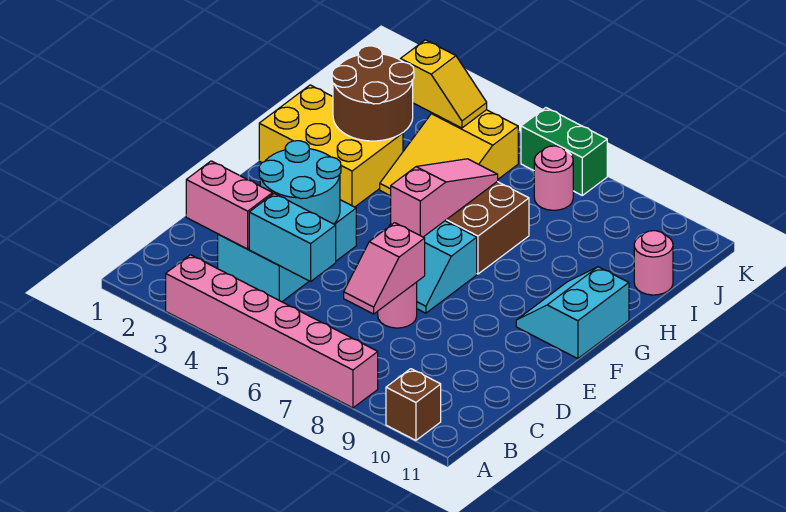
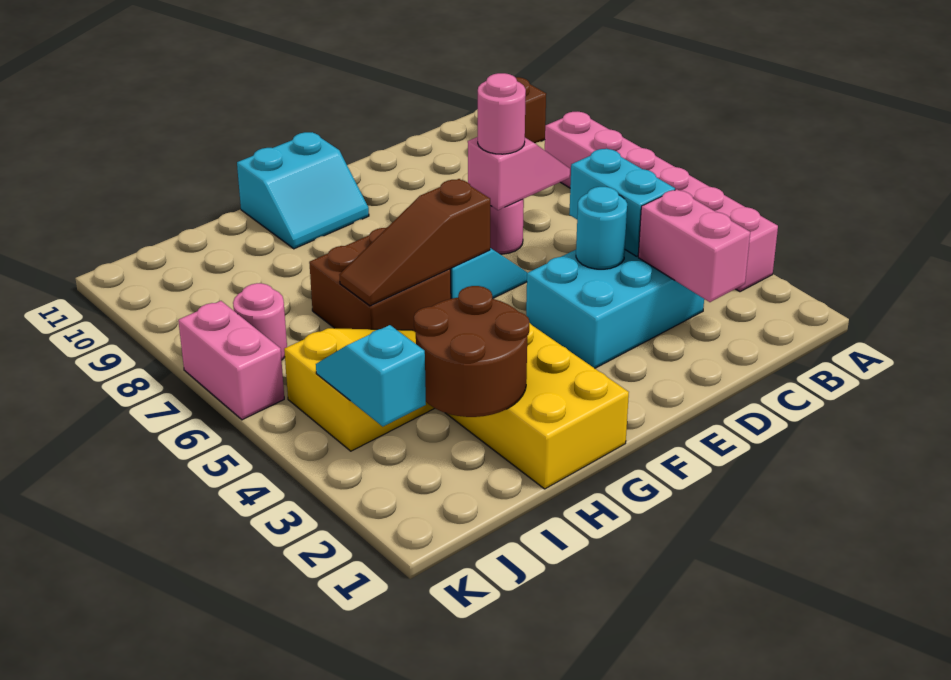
cyan 2x2 round brick [259,141,341,224] -> cyan 1x1 round brick [576,187,627,269]
pink 1x3 slope [391,159,498,237] -> brown 1x3 slope [340,179,490,306]
pink 1x1 round brick [634,231,673,295] -> pink 1x1 round brick moved to [478,73,526,154]
yellow 1x2 slope [400,40,487,128] -> cyan 1x2 slope [316,325,426,426]
green 1x2 brick [521,108,607,195] -> pink 1x2 brick [178,301,284,420]

